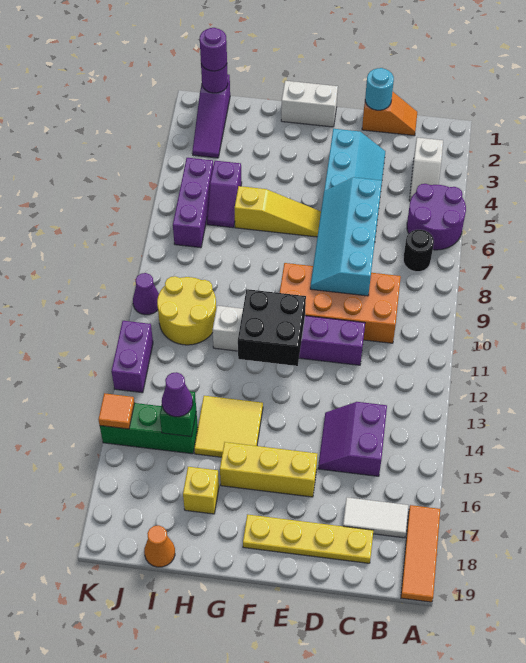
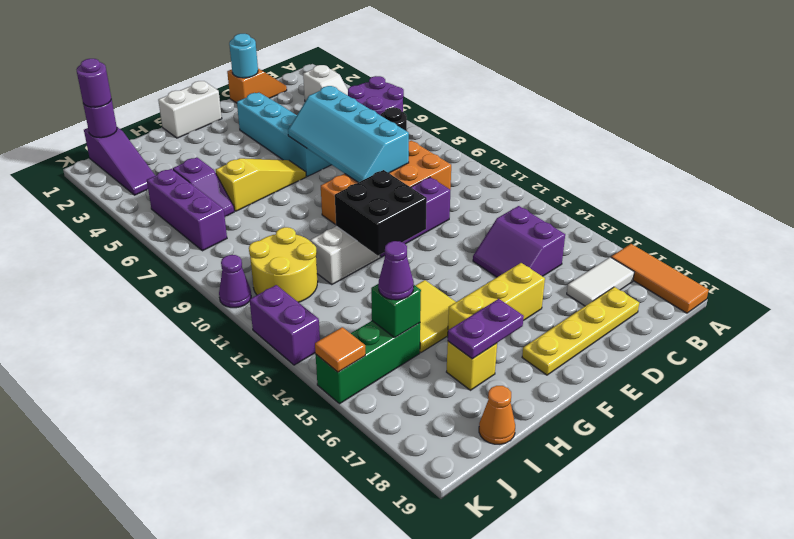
none -> purple 1x2 plate [448,299,524,359]

